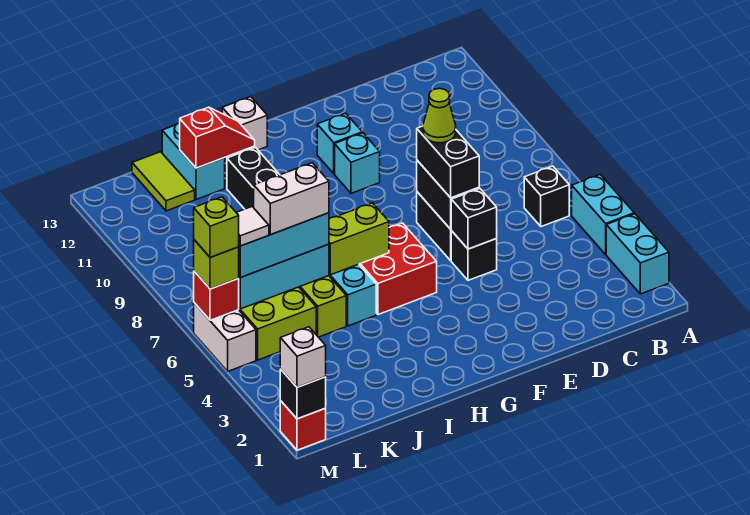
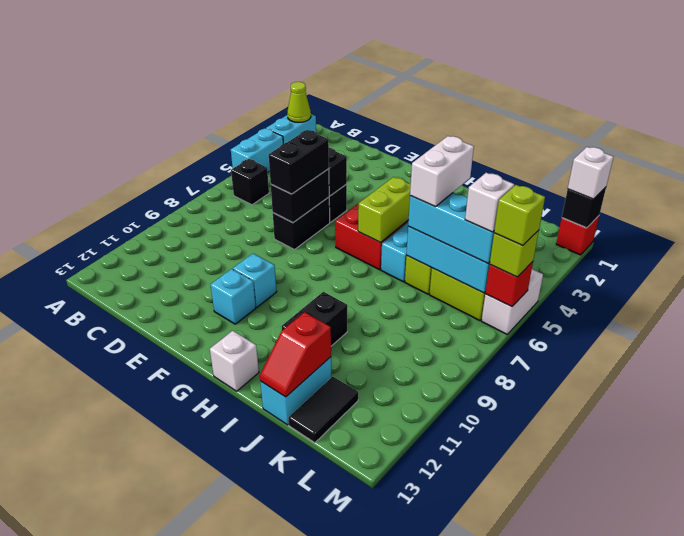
lime 1x1 cone [423,88,456,143] -> lime 1x1 cone moved to [287,82,311,123]
lime 1x2 brick [329,203,389,275] -> lime 1x2 brick turned to [358,177,411,242]
red 1x2 slope [180,107,255,168] -> red 1x2 slope turned to [260,312,331,397]
white 1x2 brick [254,163,329,235] -> white 1x2 brick turned to [410,136,474,207]
lime 1x2 tile [132,152,195,211] -> black 1x2 tile [288,377,358,443]
white 1x1 tile [236,207,269,246] -> white 1x1 brick [465,173,514,232]

